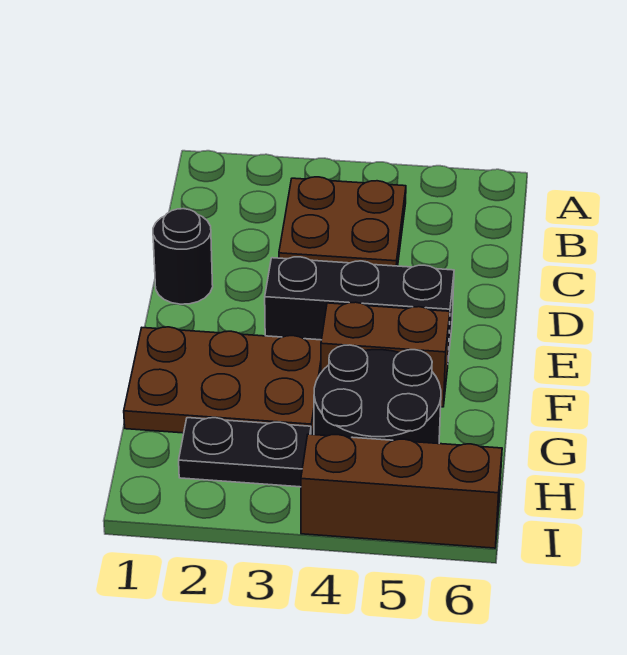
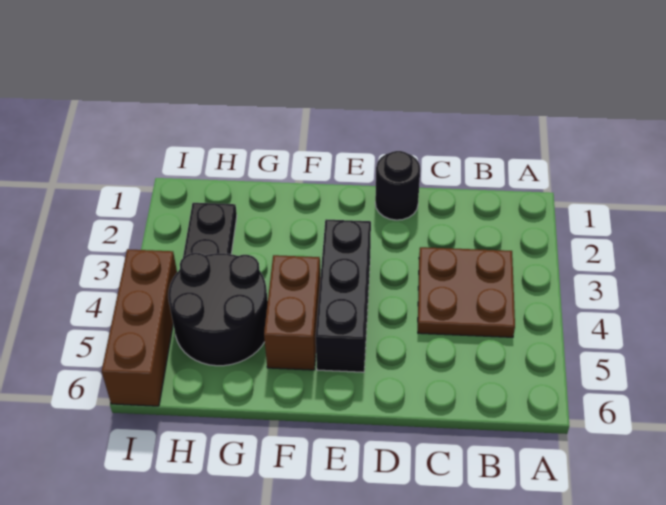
brown 2x3 plate [124,327,321,435] -> none

